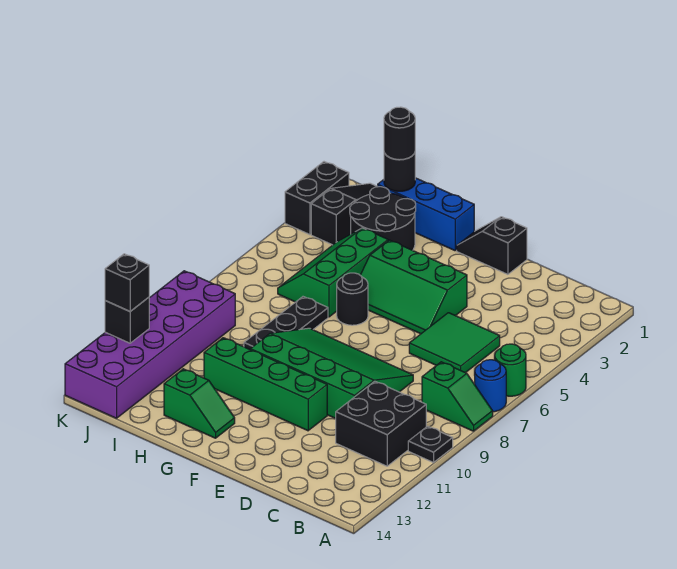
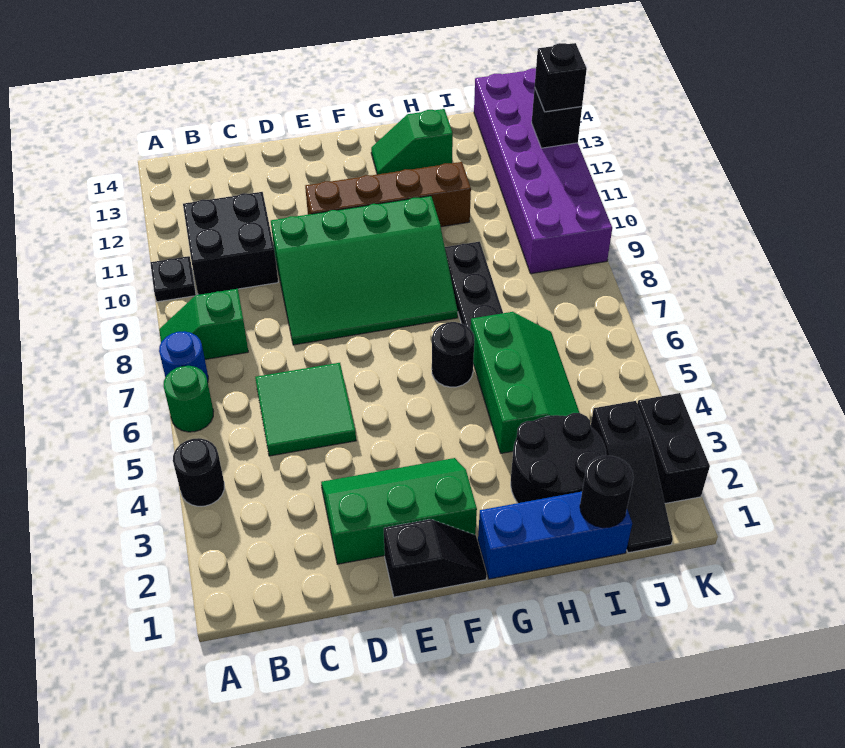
green 2x3 slope [360,240,467,334] -> green 2x3 slope moved to [321,458,477,564]
green 1x4 brick [204,338,327,431] -> brown 1x4 brick [305,162,471,227]
black 1x1 round brick [384,107,415,160] -> black 1x1 round brick moved to [173,438,224,506]

